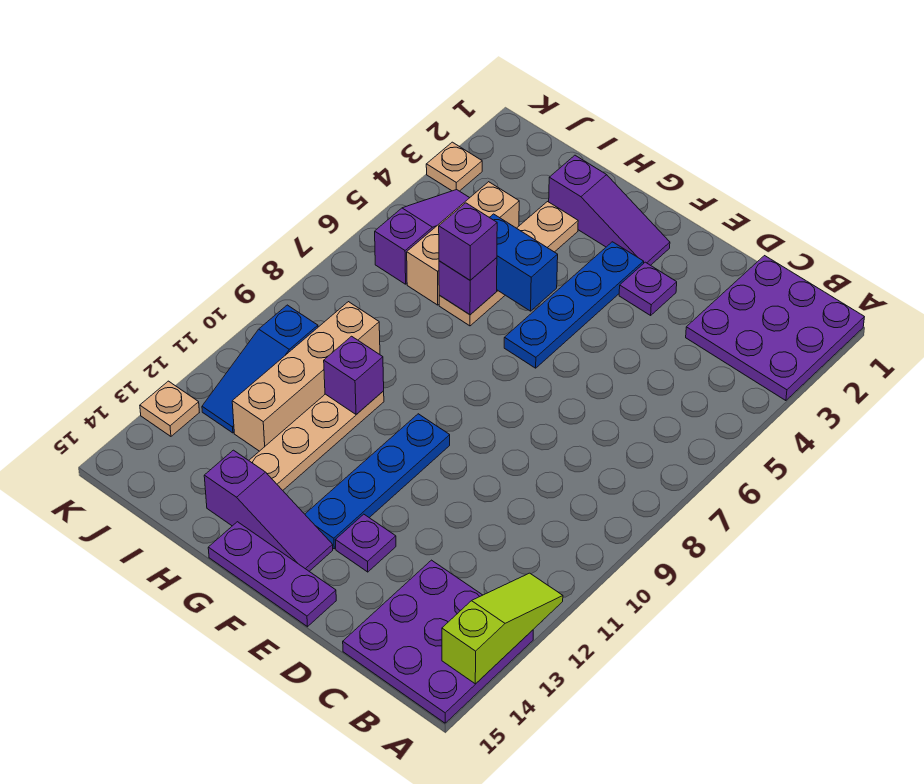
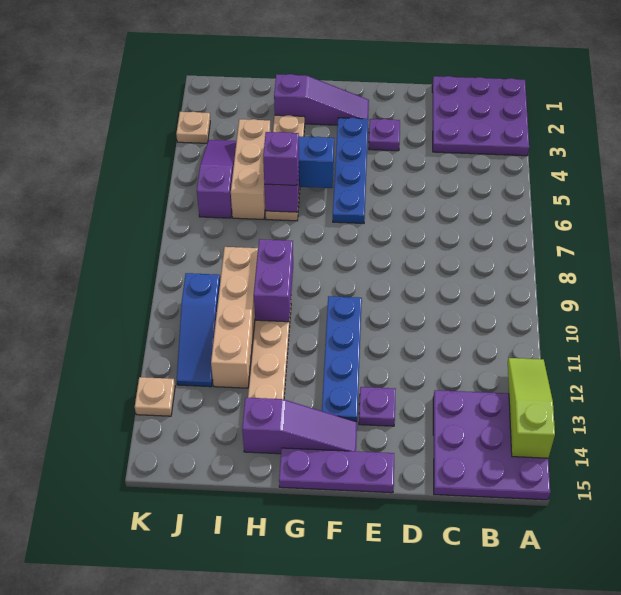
purple 1x1 brick [324,336,384,414] -> purple 1x2 brick [254,239,293,322]

